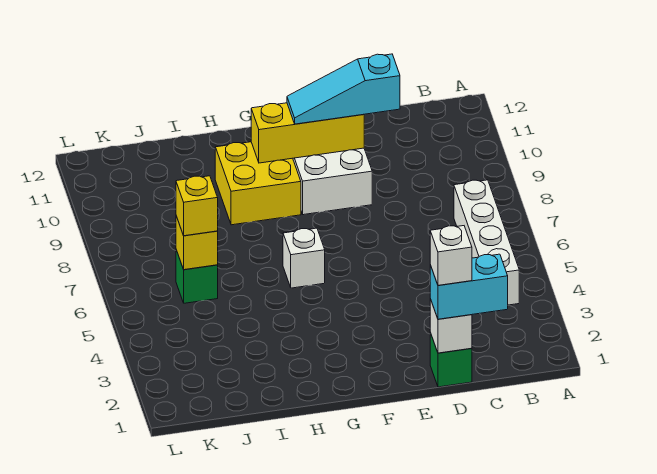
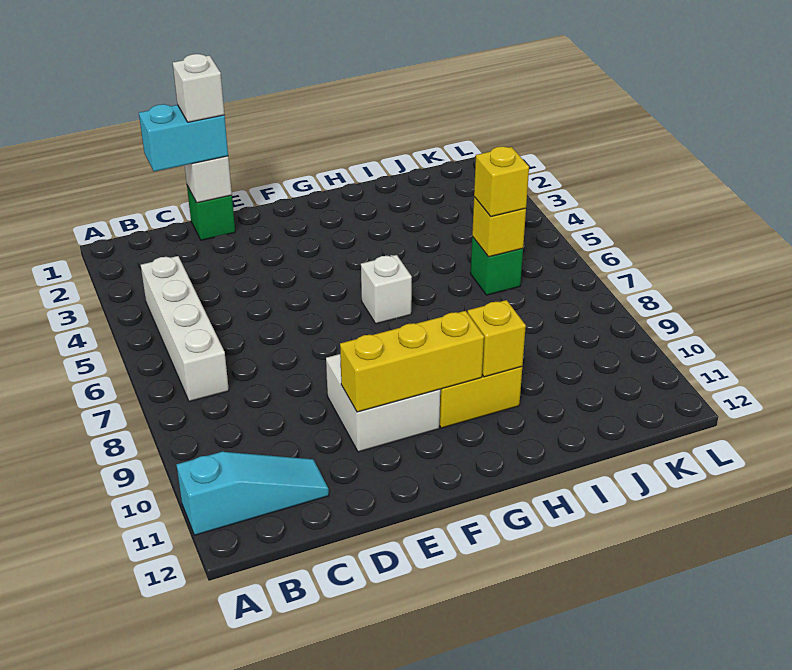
cyan 1x3 slope [287,54,400,124] -> cyan 1x3 slope moved to [176,452,329,535]
none -> yellow 1x1 brick [468,300,526,377]

